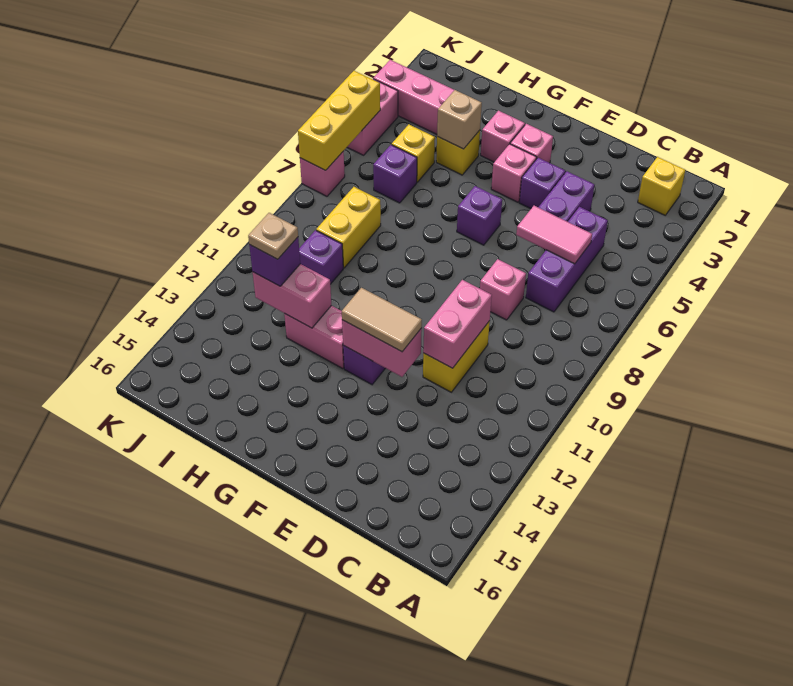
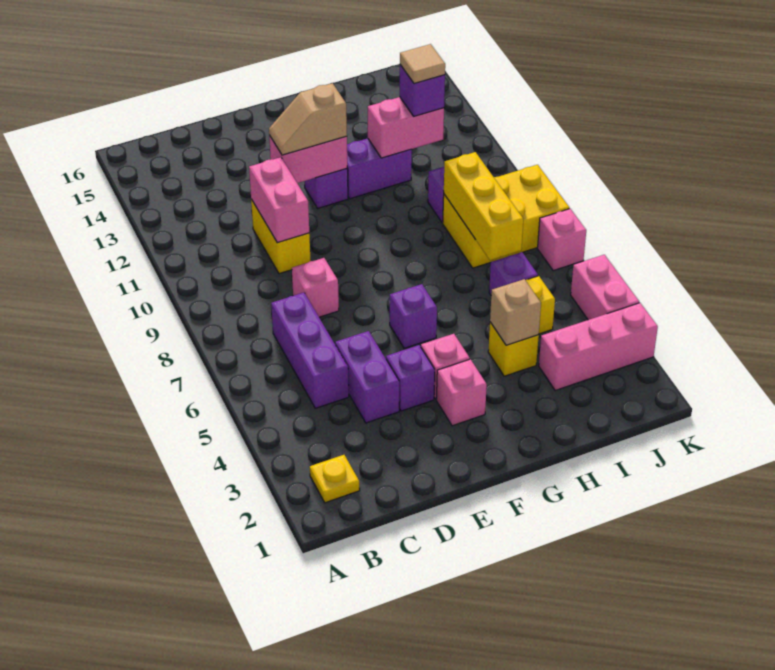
yellow 1x1 brick [638,157,685,215] -> yellow 1x1 plate [310,455,360,503]
pink 1x2 tile [516,206,592,264] -> none
tan 1x2 tile [342,288,422,352] -> tan 1x2 slope [269,83,347,155]
pink 1x1 brick [481,111,525,162] -> none
pink 1x2 brick [284,306,344,369] -> purple 1x2 brick [347,138,412,199]
yellow 1x2 brick [316,187,381,268] -> yellow 2x3 brick [443,165,570,268]
tan 1x1 plate [248,213,298,259] -> tan 1x1 tile [400,44,445,84]
yellow 1x3 brick [298,71,380,170] -> yellow 1x3 brick moved to [444,152,523,260]

